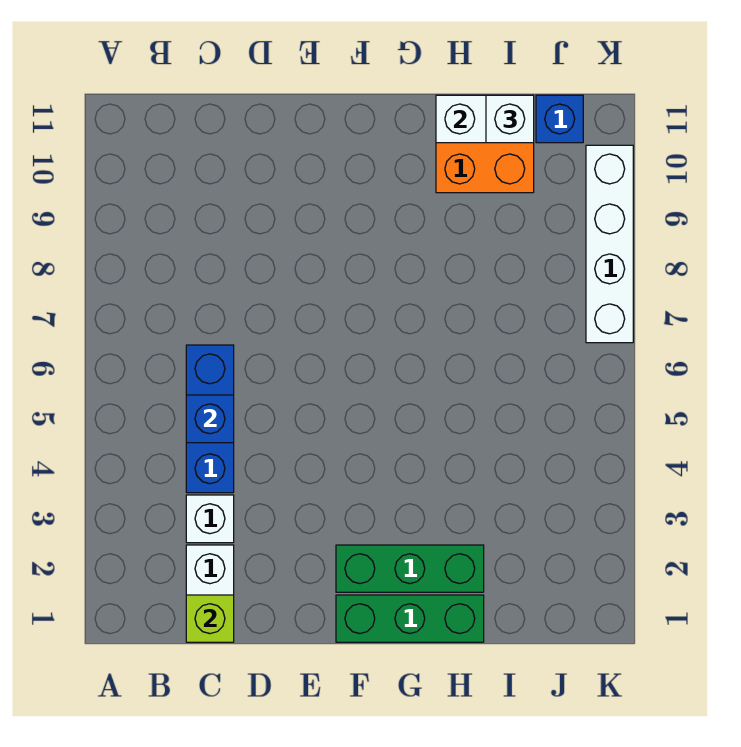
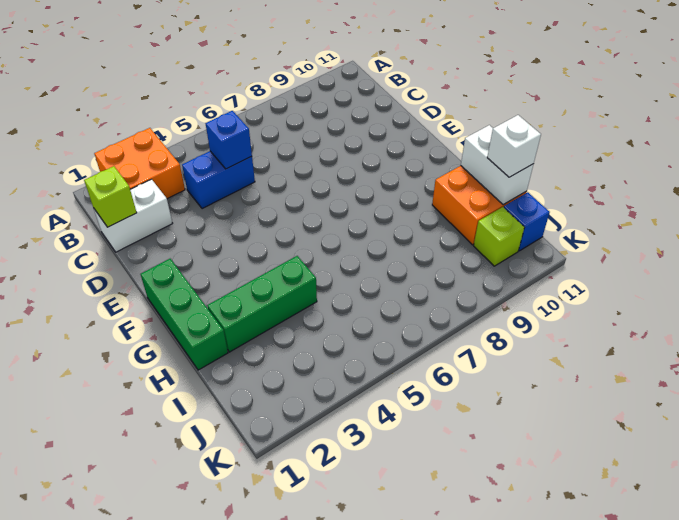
none -> orange 2x2 brick [94,128,185,199]
white 1x1 brick [186,495,234,543] -> none
blue 1x3 brick [186,345,234,493] -> blue 1x2 brick [182,151,255,209]
green 1x3 brick [336,545,484,592] -> green 1x3 brick turned to [207,256,317,352]
none -> lime 1x1 brick [474,207,524,266]
white 1x4 brick [586,145,633,343] -> none

